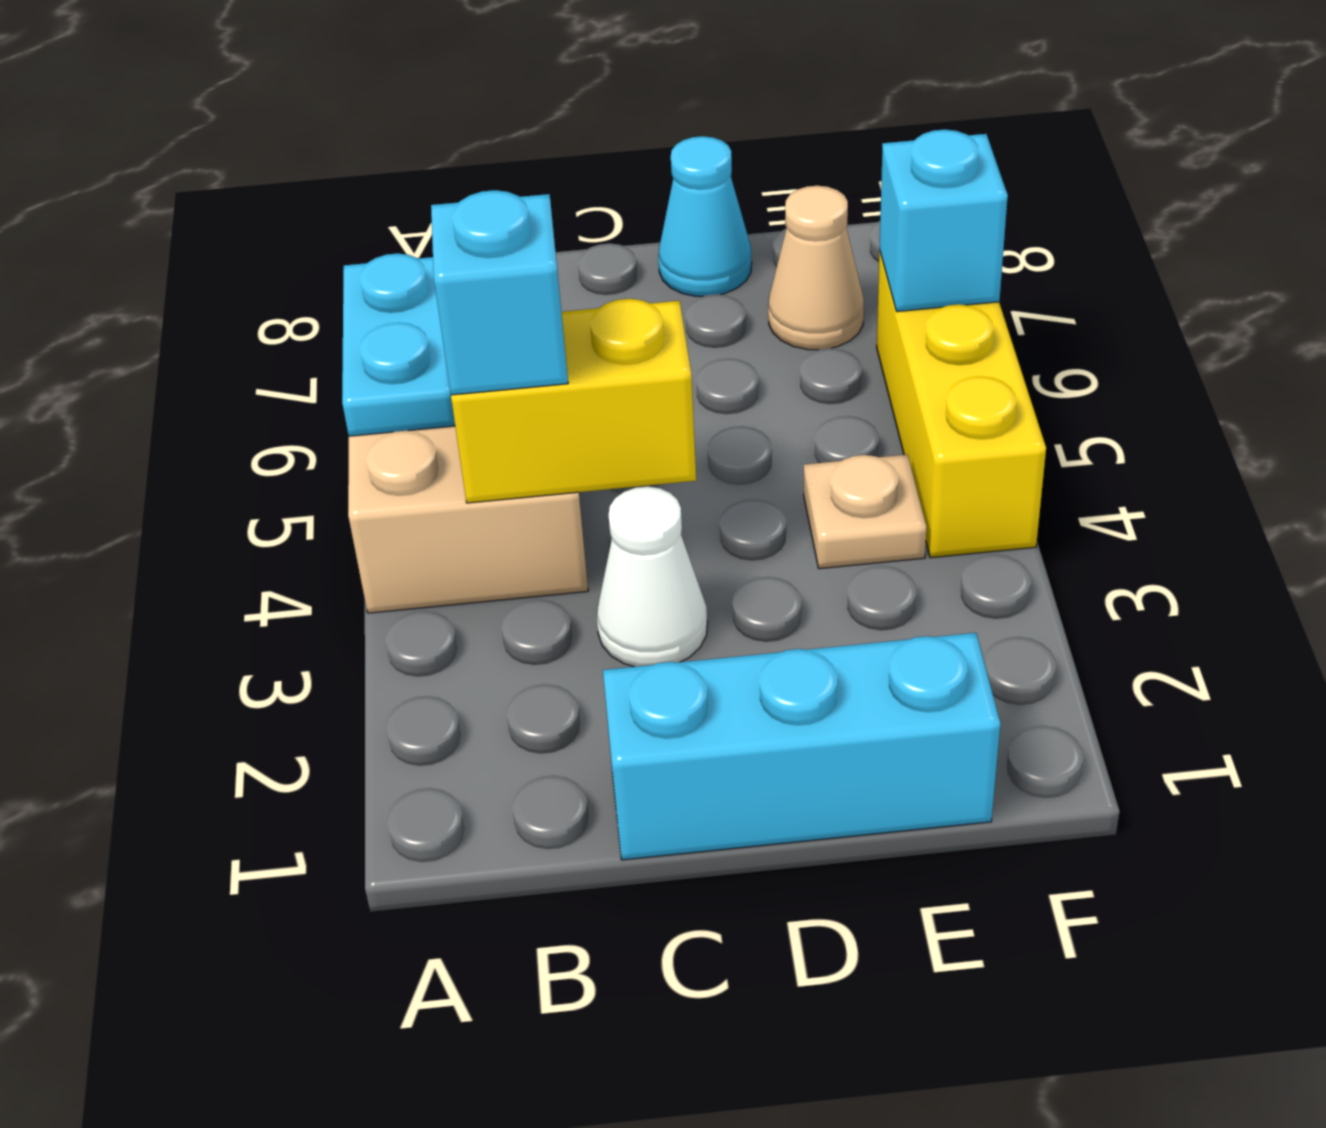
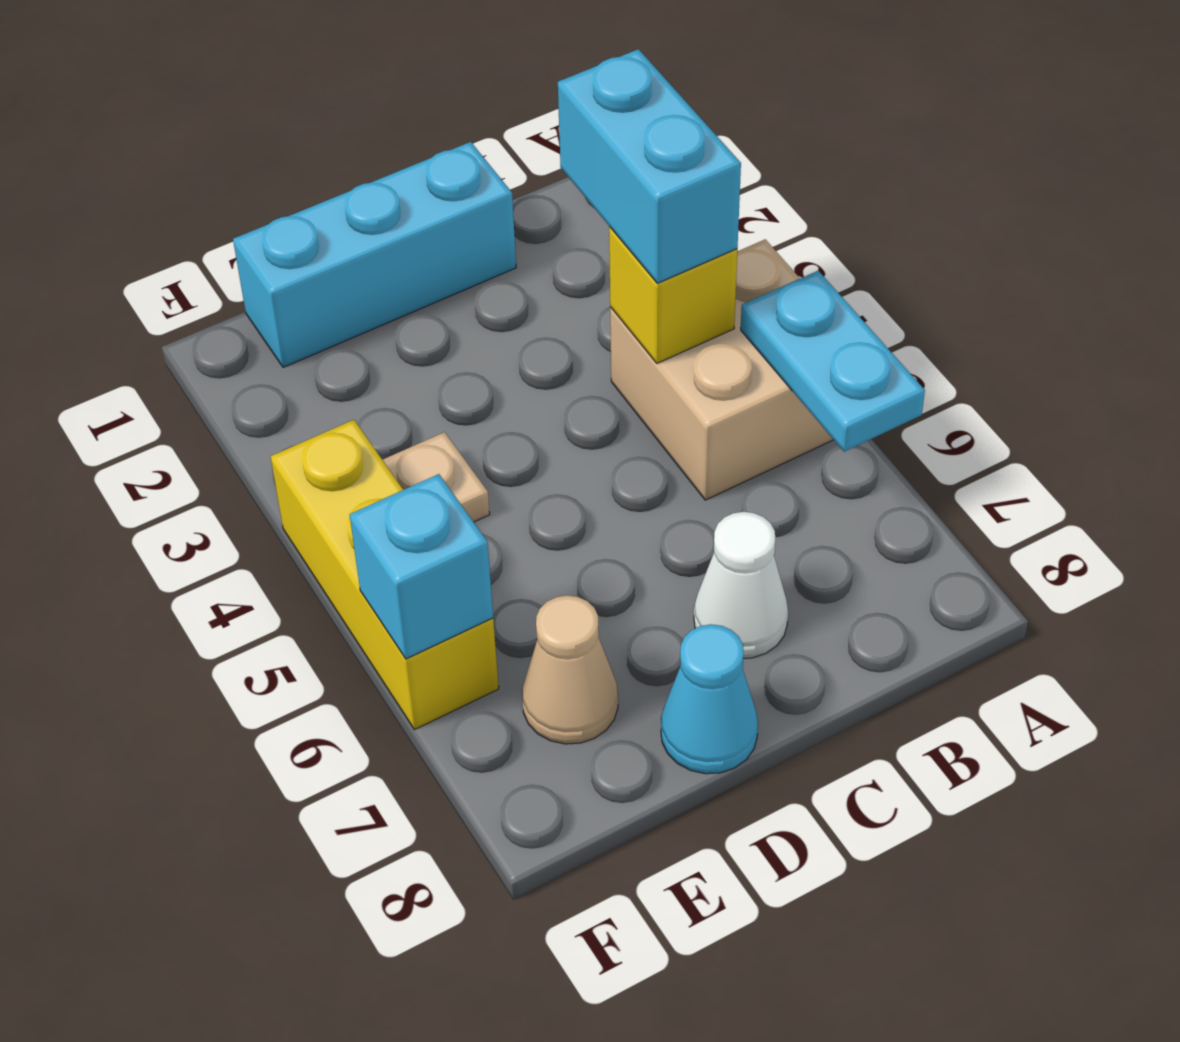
yellow 1x2 brick [451,299,696,503] -> yellow 1x1 brick [609,227,737,363]
cyan 1x1 brick [431,190,568,395] -> cyan 1x2 brick [558,49,741,283]
white 1x1 cone [597,487,707,667] -> white 1x1 cone moved to [694,512,788,658]

